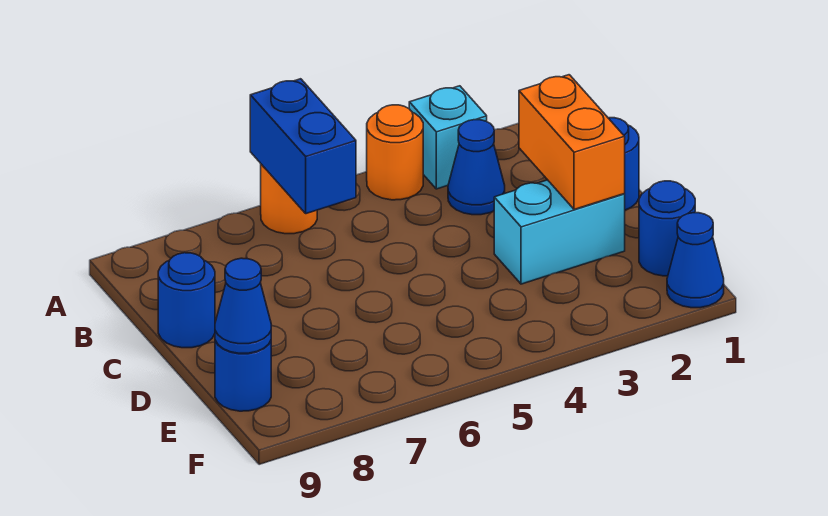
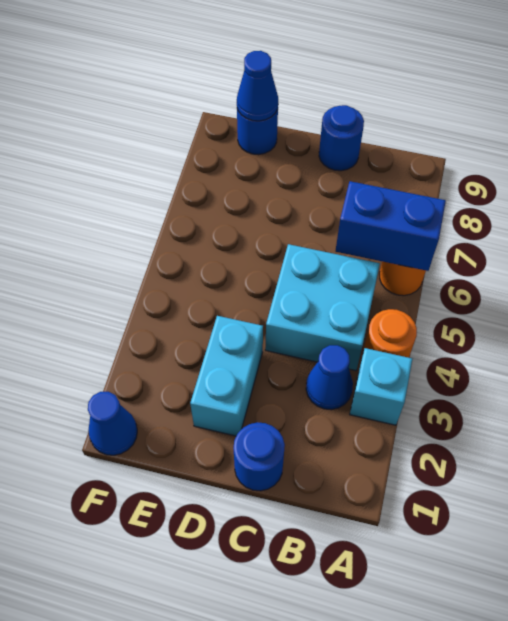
none -> cyan 2x2 brick [265,244,380,371]
orange 1x2 brick [519,75,625,210] -> none
blue 1x1 round brick [639,181,695,276] -> none

